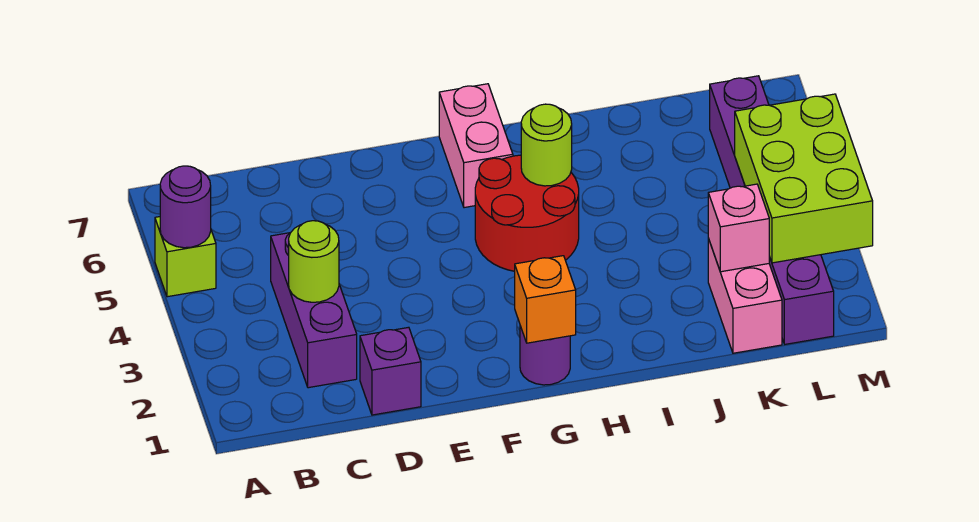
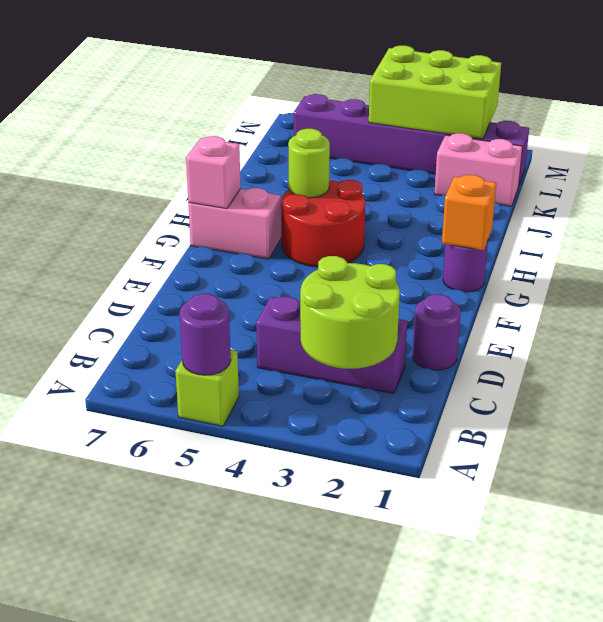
lime 1x1 round brick [289,221,339,302] -> lime 2x2 round brick [300,256,400,369]
purple 1x1 brick [360,327,421,415] -> purple 1x1 round brick [412,294,461,370]
pink 1x1 brick [708,184,769,272] -> pink 1x1 brick moved to [186,136,241,209]

